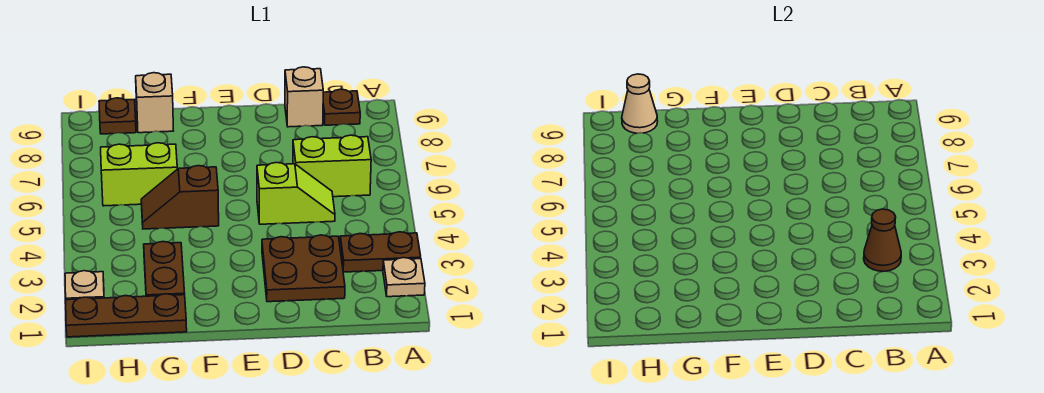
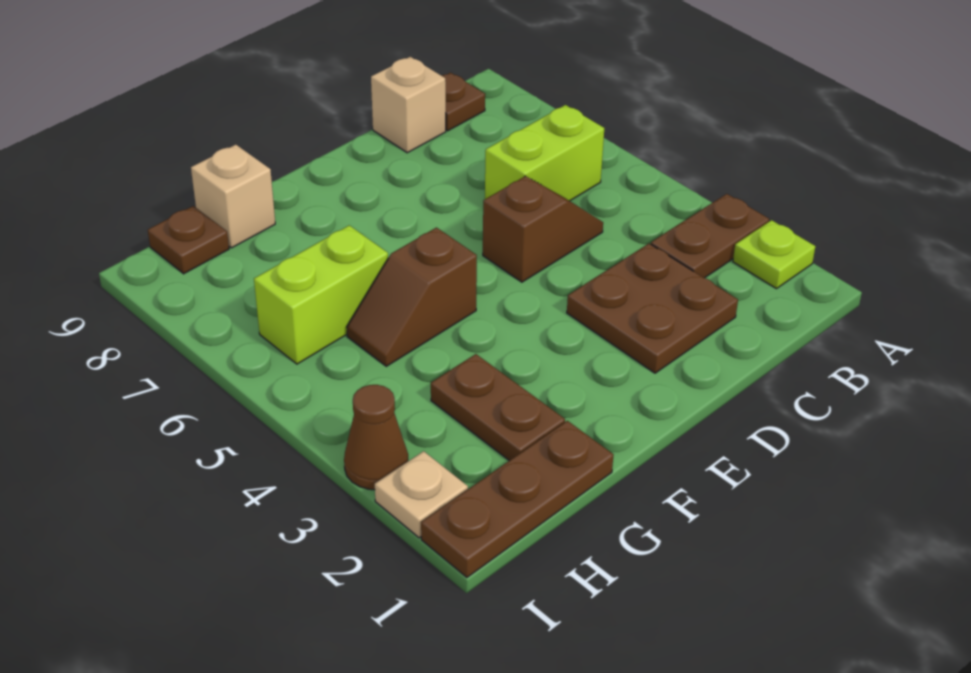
tan 1x1 plate [383,258,425,297] -> lime 1x1 plate [733,220,815,289]
brown 1x1 cone [864,209,901,271] -> brown 1x1 cone moved to [344,385,408,490]
lime 1x2 slope [257,163,335,224] -> brown 1x2 slope [483,176,603,282]
tan 1x1 cone [622,74,658,133] -> none

